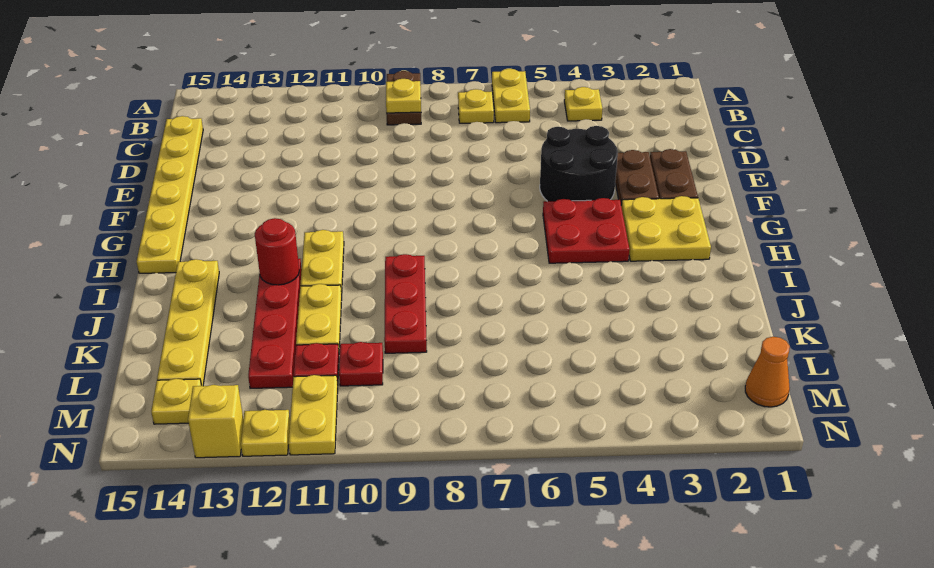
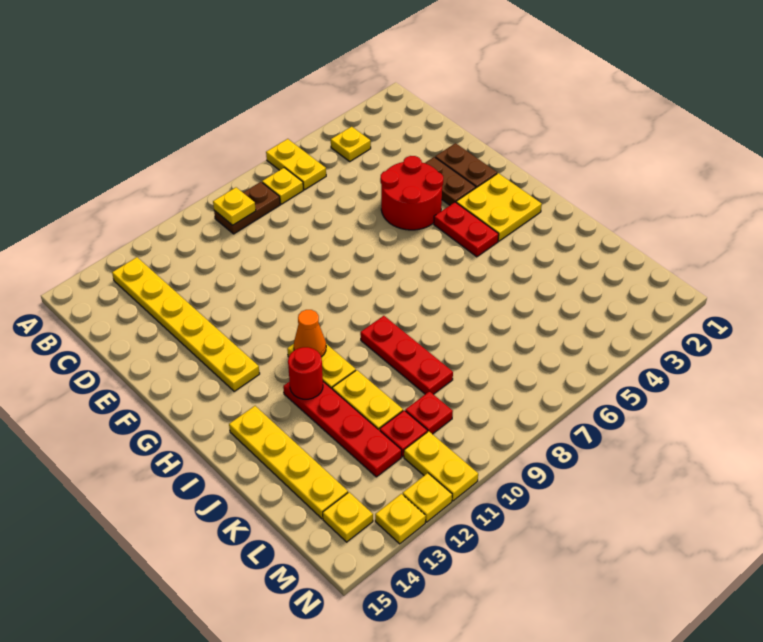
brown 1x2 plate [386,71,421,125] -> brown 1x2 plate turned to [214,182,280,234]
yellow 1x6 plate [137,116,203,273] -> yellow 1x6 plate moved to [112,257,260,391]
black 2x2 round brick [540,126,618,201] -> red 2x2 round brick [381,156,443,230]
red 2x2 plate [543,198,630,263] -> red 1x2 plate [434,202,499,257]
orange 1x1 cone [745,337,790,407] -> orange 1x1 cone moved to [294,310,326,357]
yellow 1x1 brick [188,385,243,458] -> yellow 1x1 plate [375,494,426,544]

